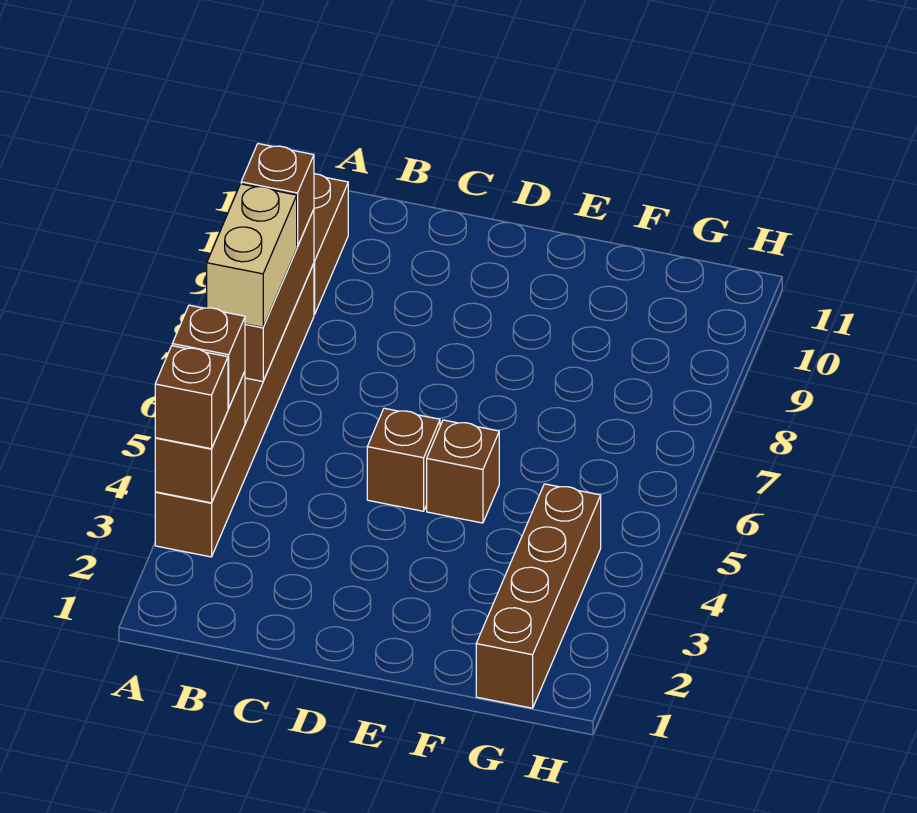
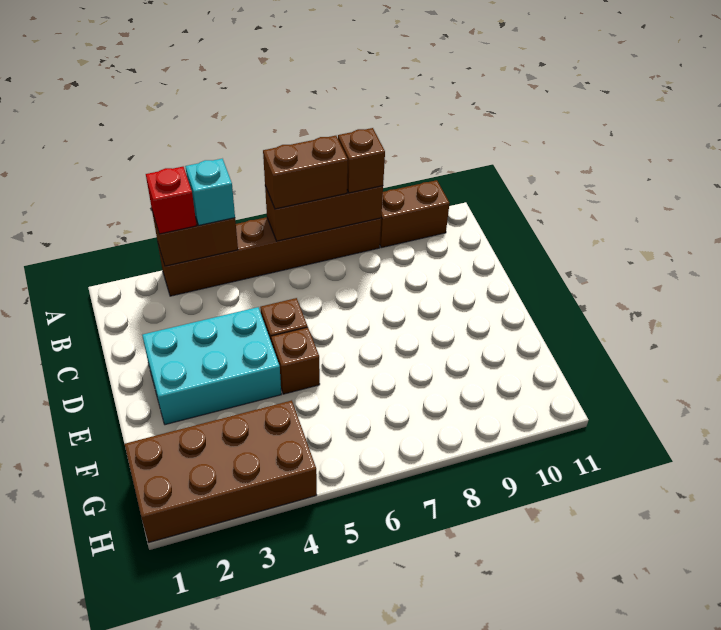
brown 1x1 brick [155,346,228,449] -> red 1x1 brick [146,167,197,234]
brown 1x1 brick [172,305,245,408] -> cyan 1x1 brick [185,159,235,225]
tan 1x2 brick [207,184,297,327] -> brown 1x2 brick [263,136,348,209]
none -> cyan 2x3 brick [142,307,281,425]
brown 1x4 brick [476,484,601,708] -> brown 2x4 brick [125,400,317,542]

